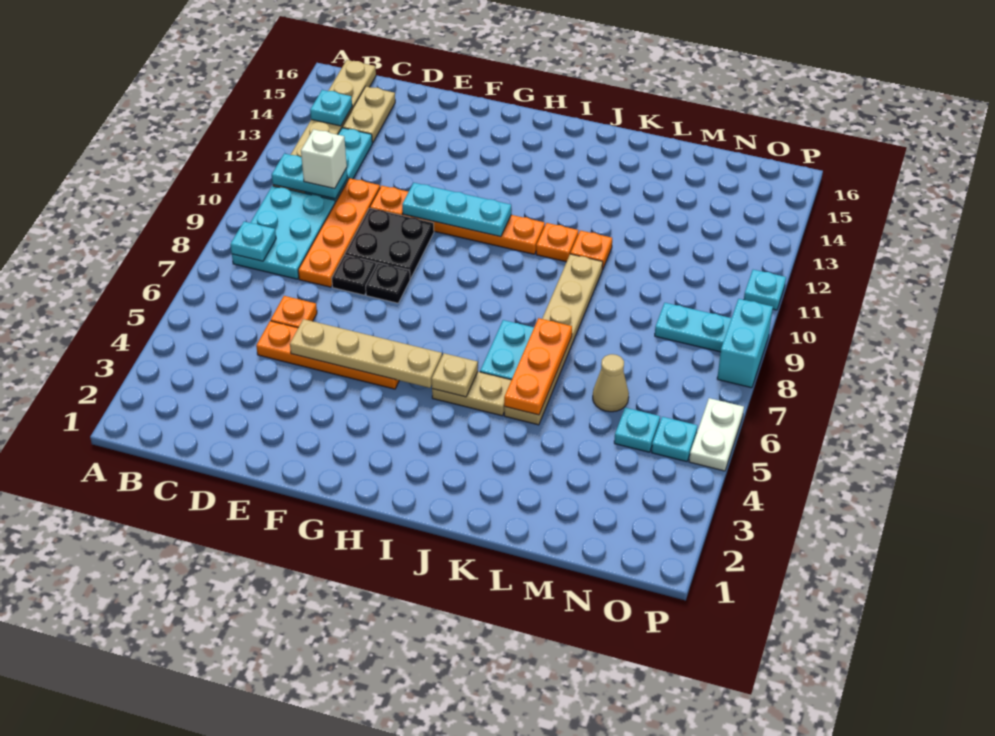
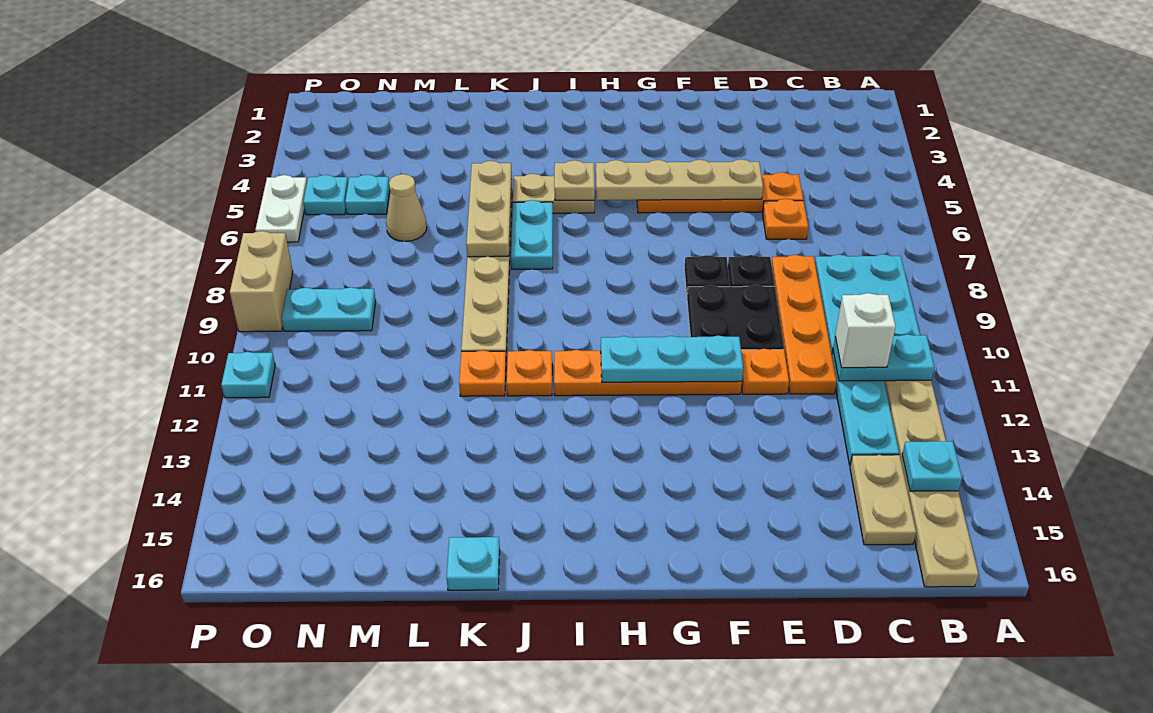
cyan 1x1 plate [230,222,276,261] -> cyan 1x1 plate moved to [447,537,500,590]
orange 1x3 plate [504,318,572,415] -> tan 1x3 plate [466,161,512,257]
cyan 1x2 brick [717,299,773,388] -> tan 1x2 brick [230,231,293,332]

